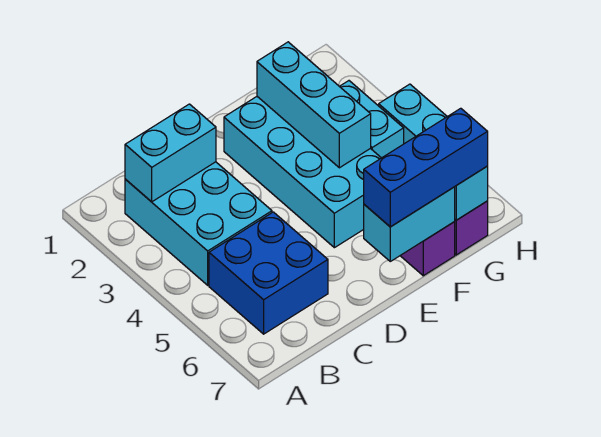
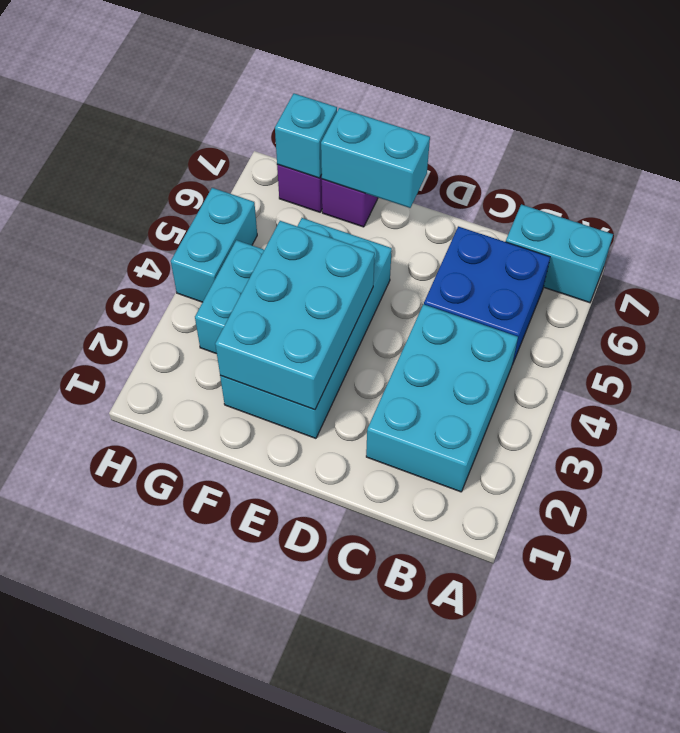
cyan 1x2 brick [125,104,216,202] -> cyan 1x2 brick moved to [506,204,613,303]
blue 1x3 brick [364,108,488,227] -> none
cyan 1x3 brick [257,42,371,168] -> cyan 2x3 brick [215,221,375,410]

